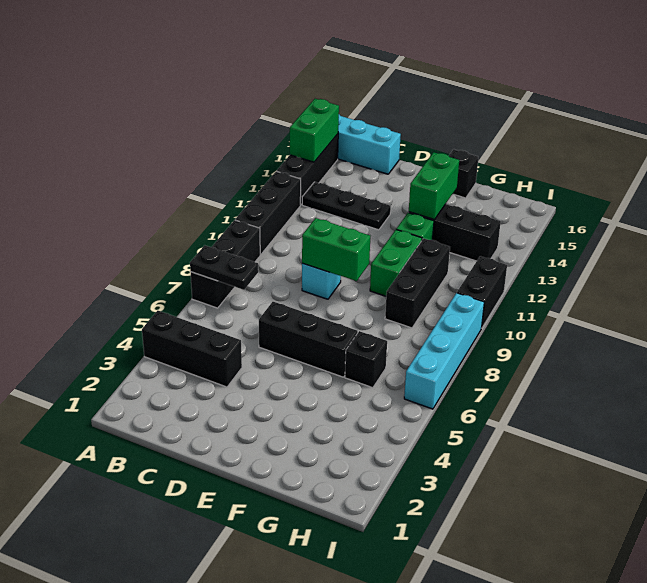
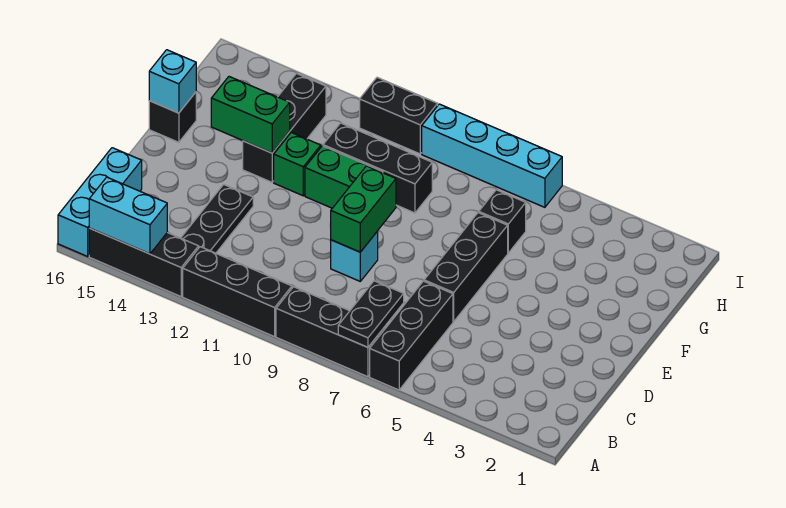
black 1x3 brick [142,311,242,387] -> black 1x3 brick moved to [370,281,453,390]
green 1x2 brick [290,99,339,162] -> cyan 1x2 brick [89,177,167,254]
none -> cyan 1x1 brick [149,50,196,113]

